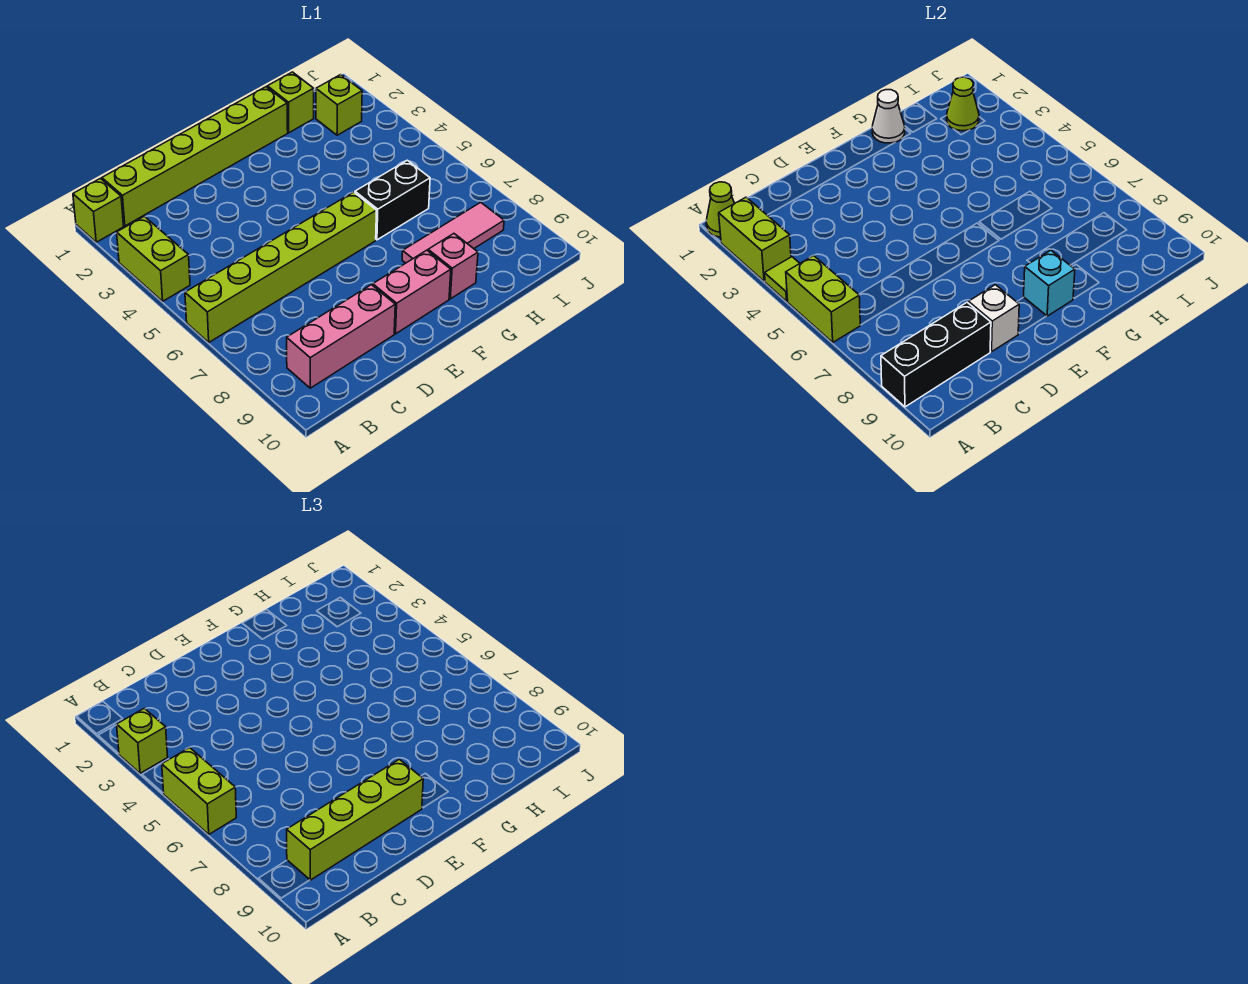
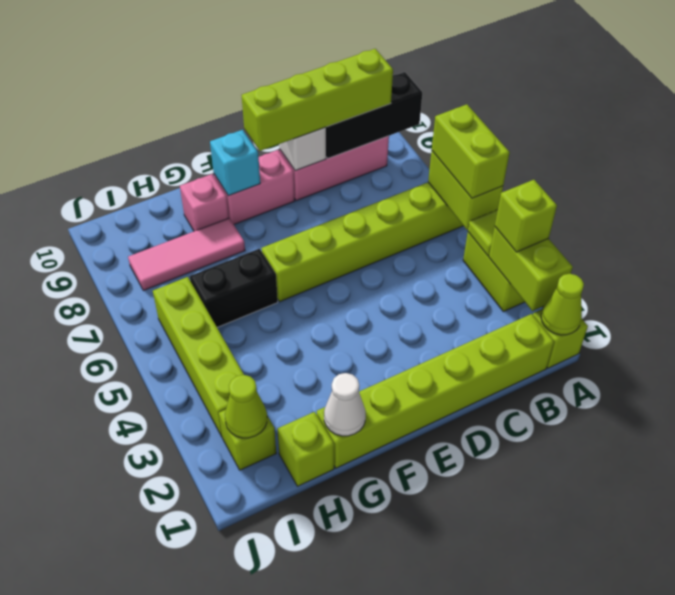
none -> lime 1x4 brick [153,277,244,436]

